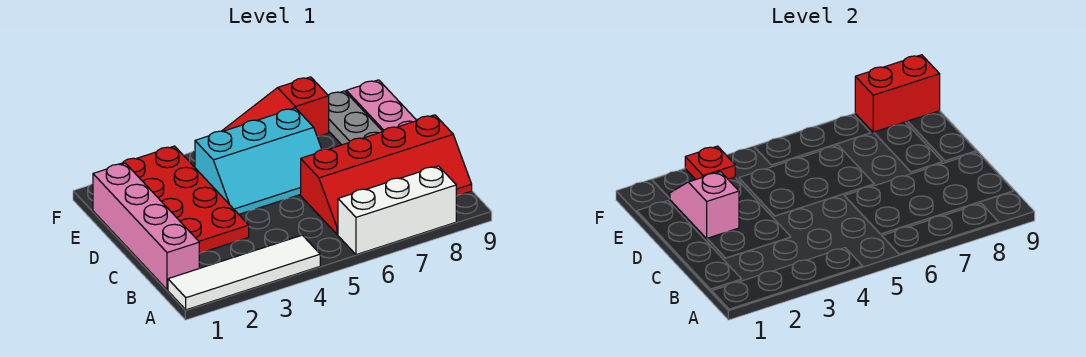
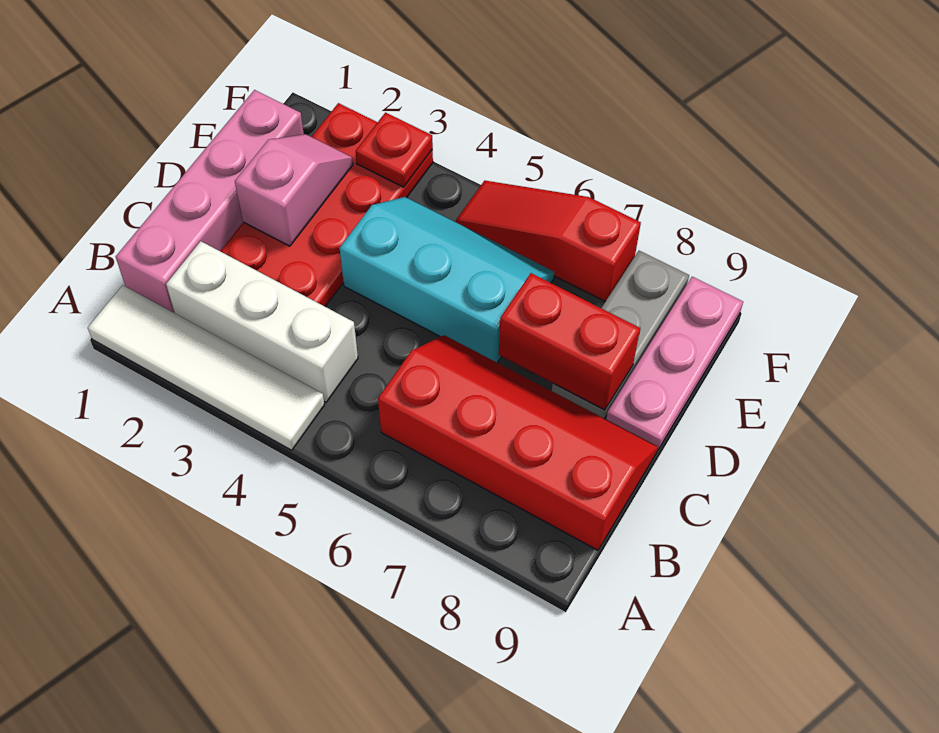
white 1x3 brick [338,166,456,255] -> white 1x3 brick moved to [166,241,358,402]
red 2x4 slope [301,115,472,235] -> red 2x4 slope turned to [378,335,658,550]
cyan 2x3 slope [195,108,322,214] -> cyan 2x3 slope turned to [340,197,554,363]
red 1x2 brick [855,55,940,132] -> red 1x2 brick moved to [499,273,640,410]

